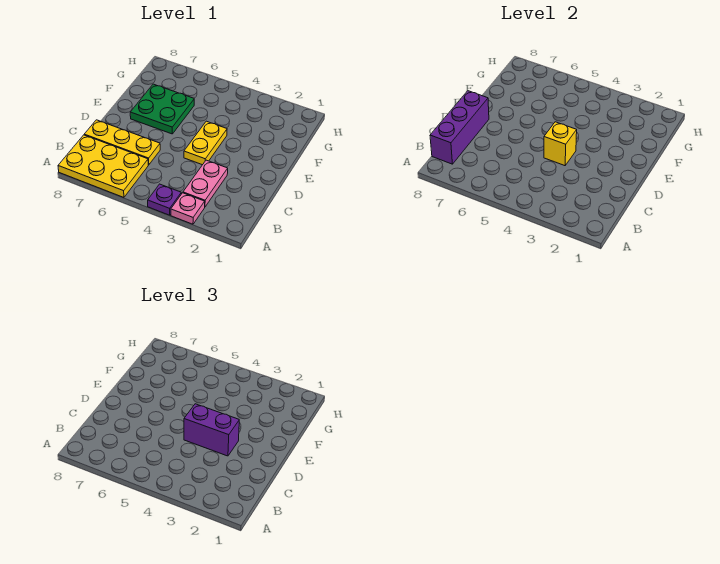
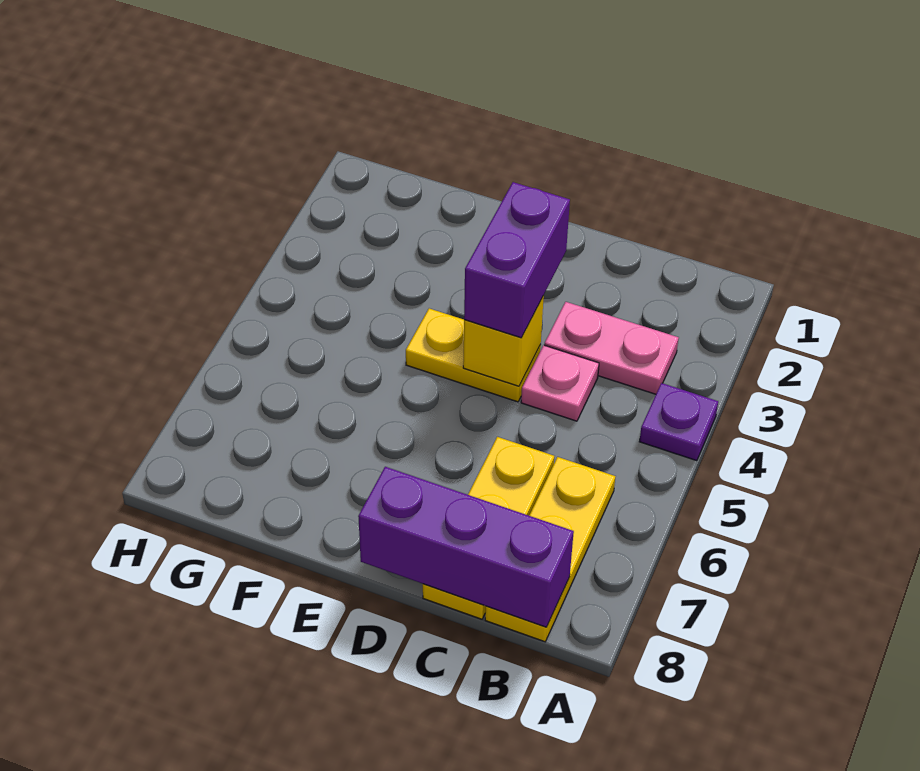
pink 1x1 plate [171,193,205,224] -> pink 1x1 plate moved to [521,345,599,421]
yellow 2x3 plate [58,135,148,197] -> yellow 1x3 plate [485,457,615,642]
green 2x2 plate [130,84,194,134] -> none

